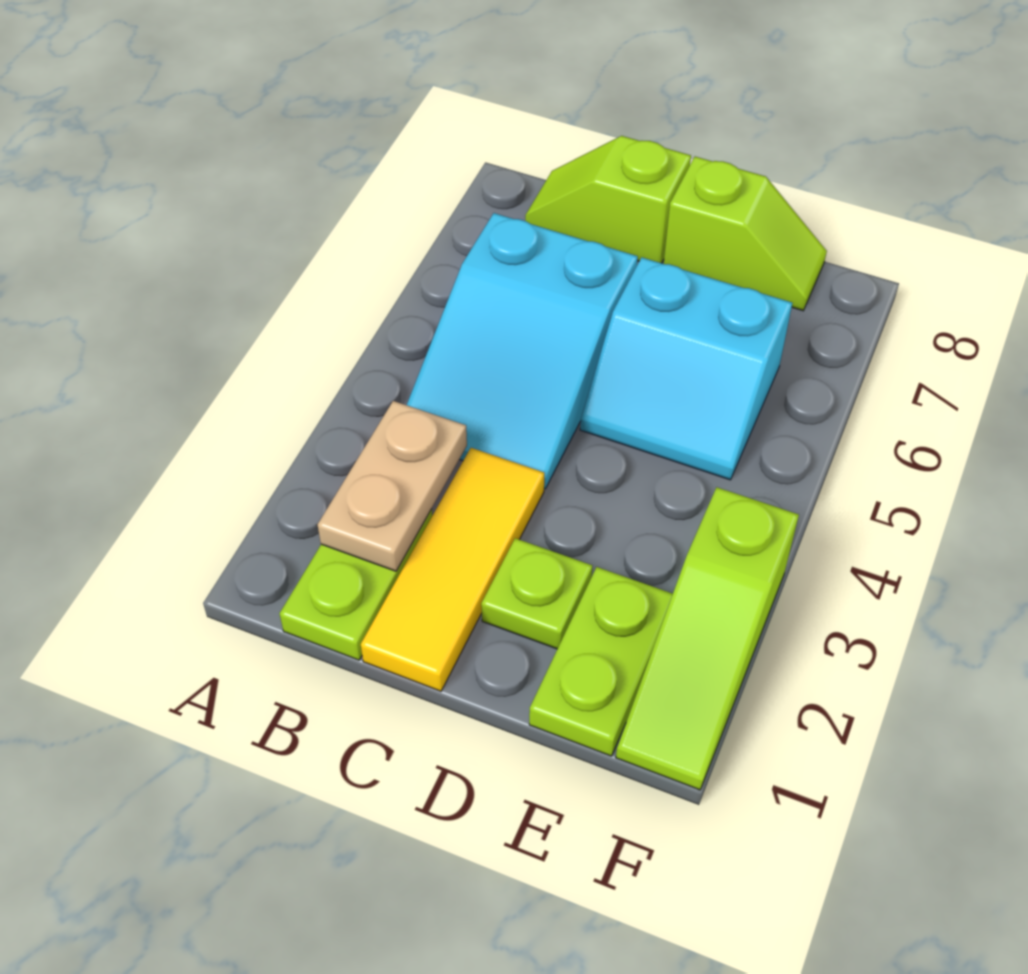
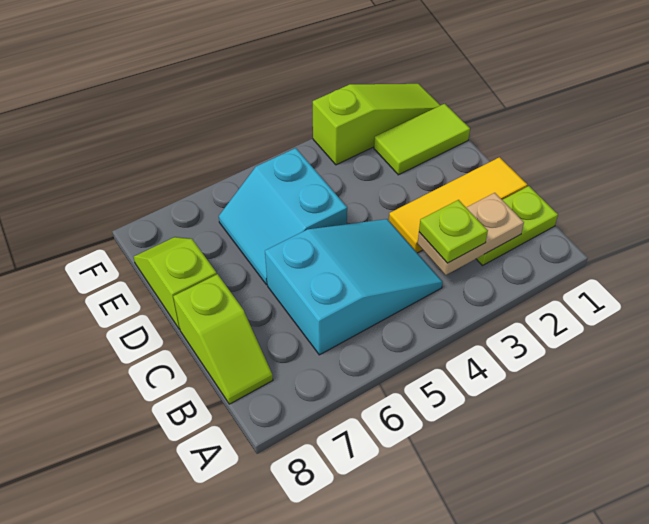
lime 1x1 plate [481,538,592,649] -> lime 1x1 plate moved to [419,200,488,263]
cyan 2x2 slope [580,257,792,480] -> cyan 2x2 slope turned to [219,148,347,285]
lime 1x2 plate [529,567,673,756] -> lime 1x2 tile [374,104,470,175]

